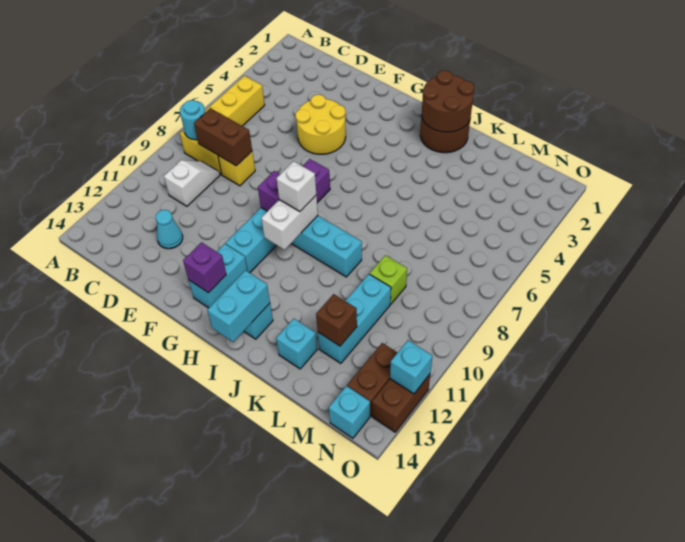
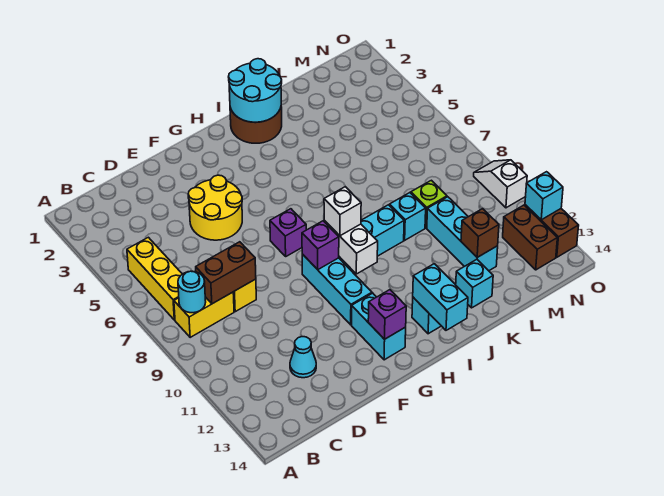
white 1x2 slope [164,160,220,206] -> white 1x2 slope moved to [474,160,527,208]
brown 2x2 round brick [422,70,474,132] -> cyan 2x2 round brick [229,59,282,122]
cyan 1x1 brick [329,386,370,438] -> cyan 1x1 brick moved to [390,193,426,240]

